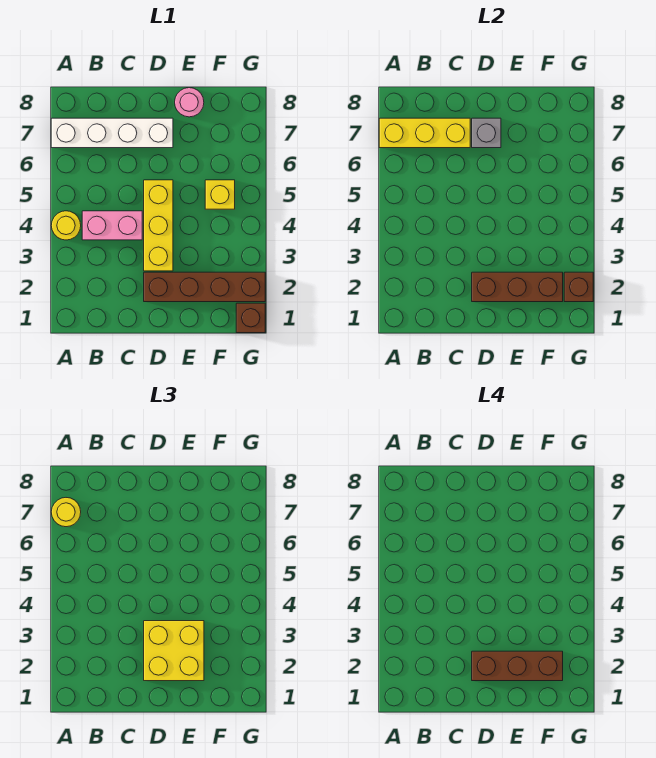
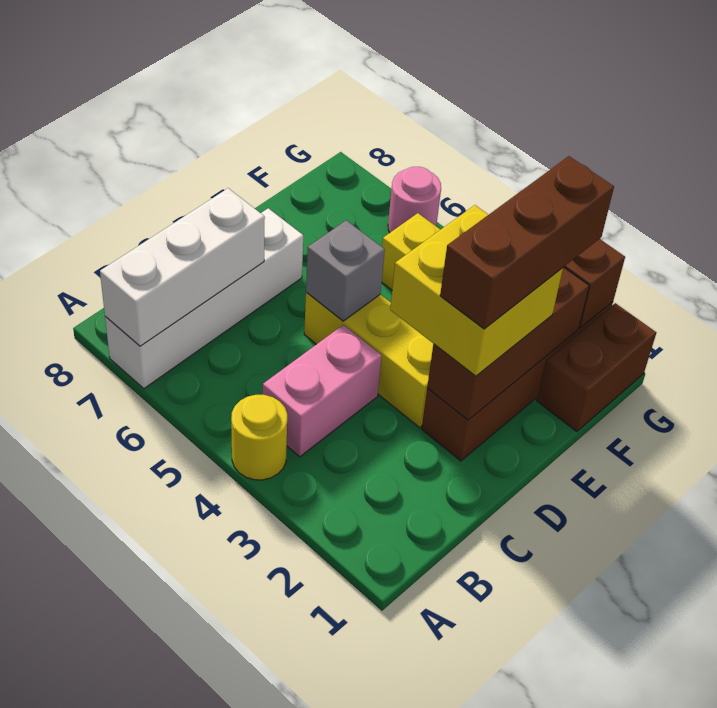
yellow 1x3 brick [379,118,470,148] -> white 1x3 brick [100,188,265,346]
yellow 1x1 round brick [51,498,81,527] -> none
grey 1x1 brick [472,118,501,148] -> grey 1x1 brick moved to [306,220,385,321]
pink 1x1 round brick [175,88,204,117] -> pink 1x1 round brick moved to [388,167,441,233]
brown 1x1 brick [236,303,265,333] -> brown 1x2 brick [537,303,656,432]

